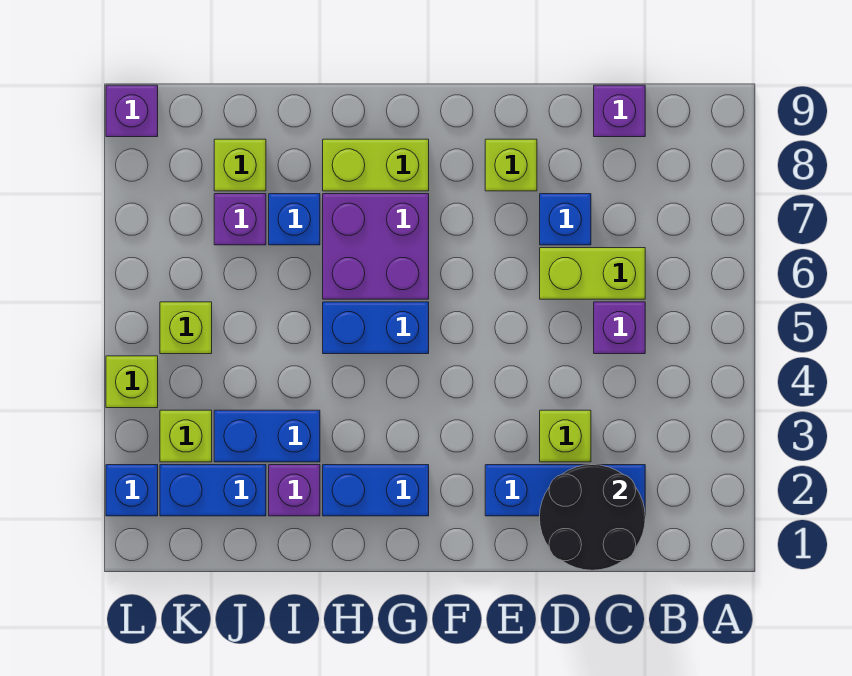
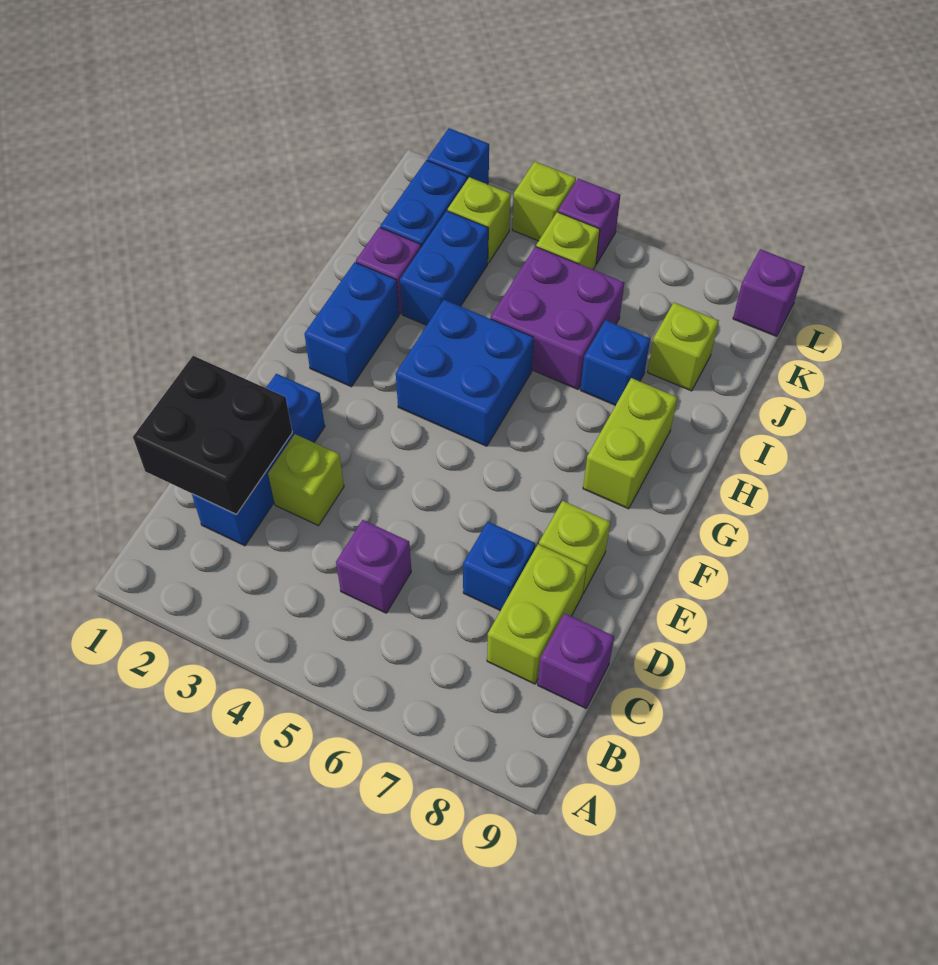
black 2x2 round brick [540,465,645,570] -> black 2x2 brick [133,356,292,514]
lime 1x2 brick [540,248,645,299] -> lime 1x2 brick moved to [487,544,586,684]
blue 1x2 brick [323,302,429,354] -> blue 2x2 brick [396,300,534,446]
purple 2x2 brick [323,194,429,299] -> purple 2x2 brick moved to [491,247,624,389]
purple 1x1 brick [214,194,266,245] -> purple 1x1 brick moved to [558,178,620,264]

